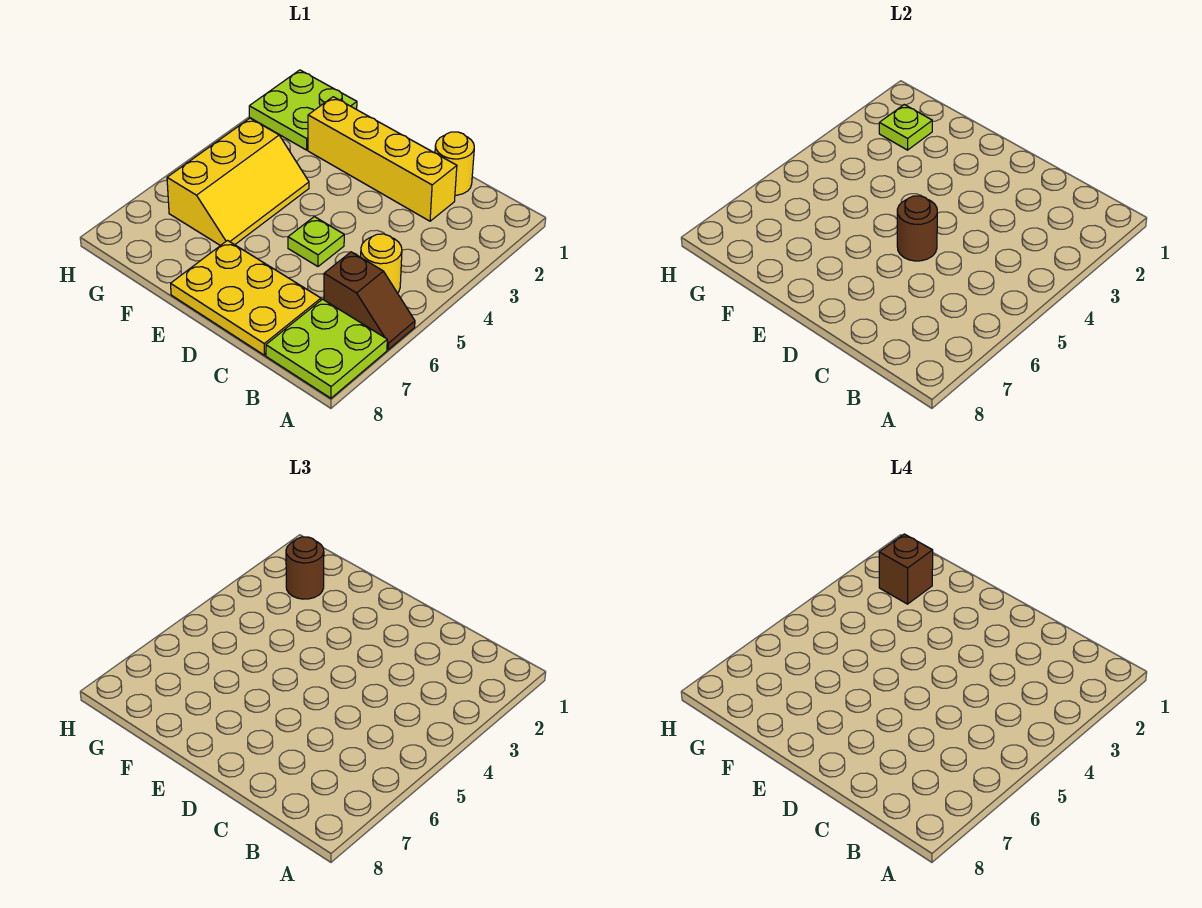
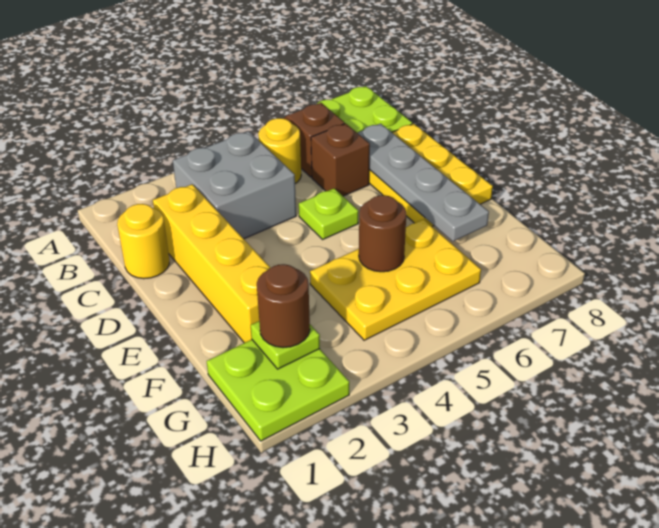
none -> grey 2x2 brick [173,131,296,239]
none -> grey 1x4 plate [358,124,489,241]
brown 1x1 round brick [897,196,937,261] -> brown 1x1 round brick moved to [359,195,406,272]
yellow 2x3 slope [167,118,309,246] -> yellow 2x3 plate [310,219,481,340]
brown 1x1 brick [879,534,933,604] -> brown 1x1 brick moved to [311,123,370,196]

